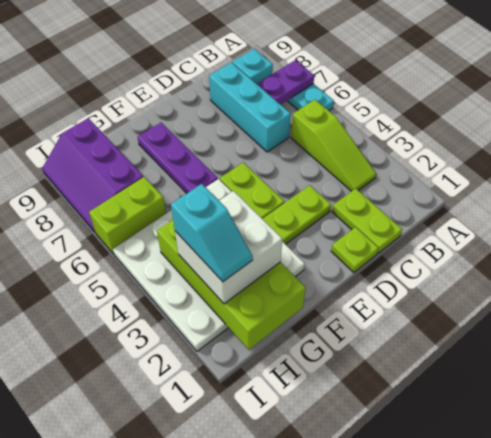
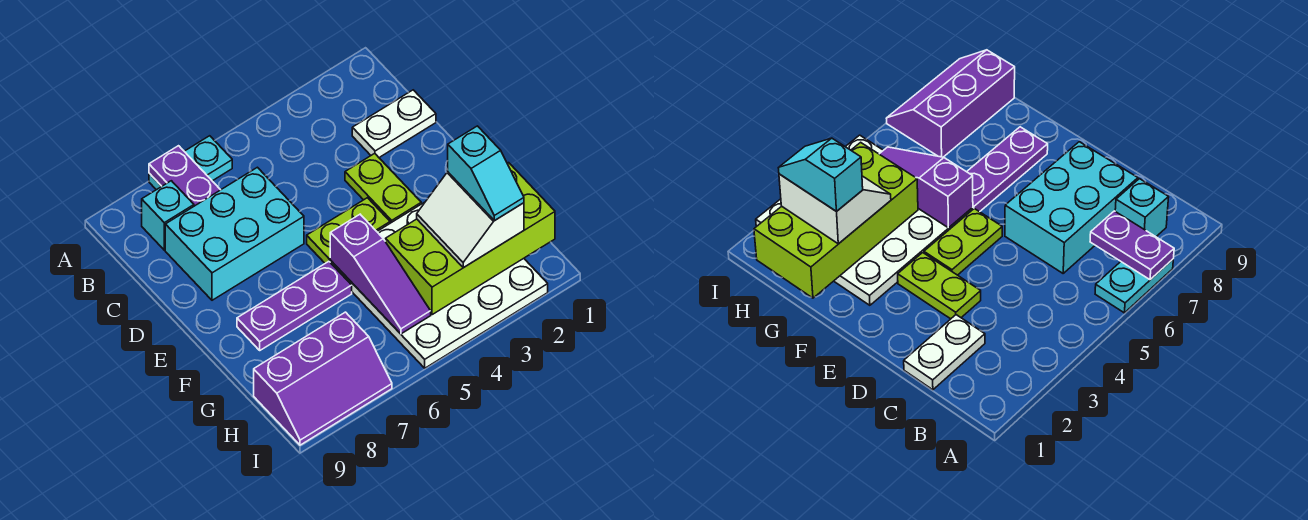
lime 1x3 slope [291,100,376,191] -> none
lime 1x2 plate [332,188,402,253] -> white 1x2 plate [352,90,436,157]
cyan 1x3 brick [209,62,291,152] -> cyan 2x3 brick [165,167,304,300]
lime 1x1 plate [331,227,379,273] -> none
none -> purple 1x3 slope [330,214,431,334]
white 2x2 brick [175,191,282,304] -> white 2x2 slope [417,172,524,268]
cyan 1x2 slope [171,184,253,282] -> cyan 1x2 slope turned to [448,126,524,221]
lime 1x2 brick [89,177,166,254] -> none

